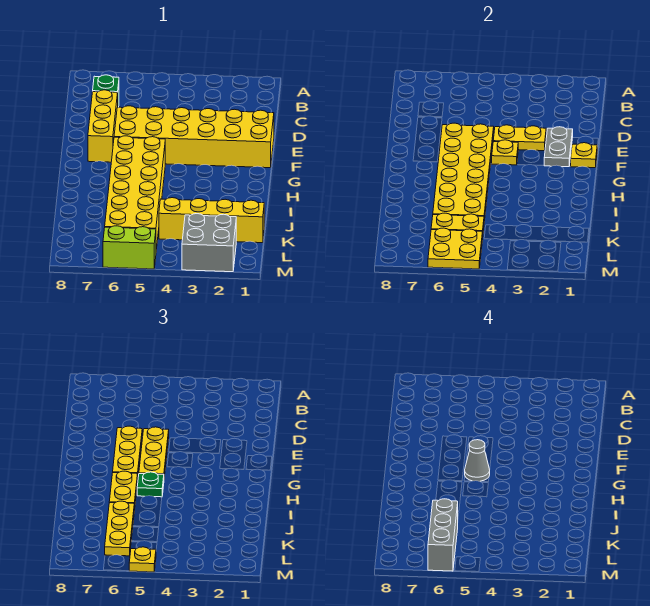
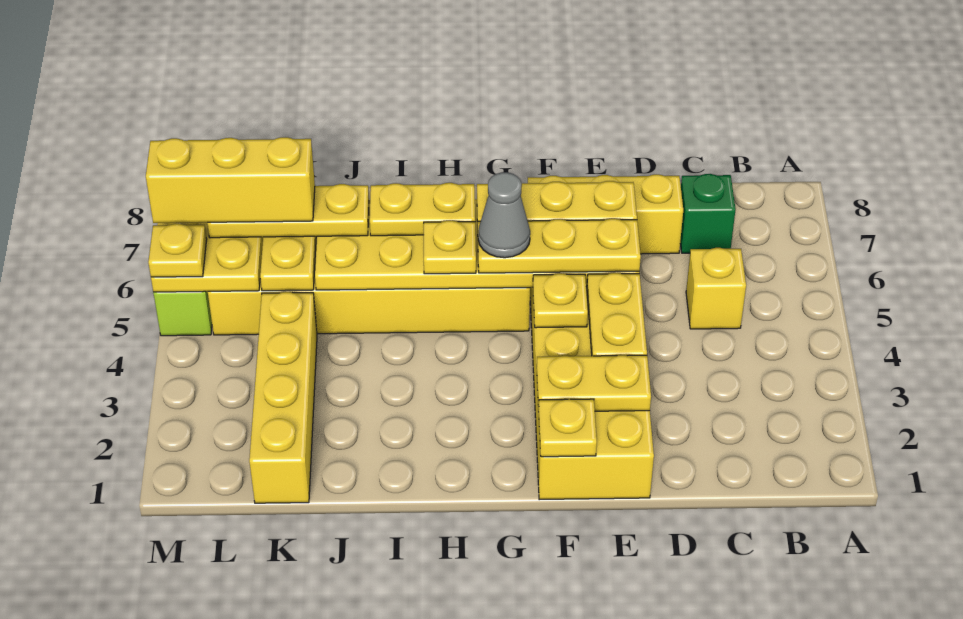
none -> yellow 1x1 brick [686,248,746,329]
grey 1x2 plate [544,127,573,167] -> yellow 1x2 plate [537,355,651,412]
green 1x1 plate [137,472,164,497] -> yellow 1x1 plate [424,221,476,274]
grey 1x3 brick [428,499,458,571] -> yellow 1x3 brick [146,137,315,223]
grey 2x2 brick [182,214,236,272] -> none

